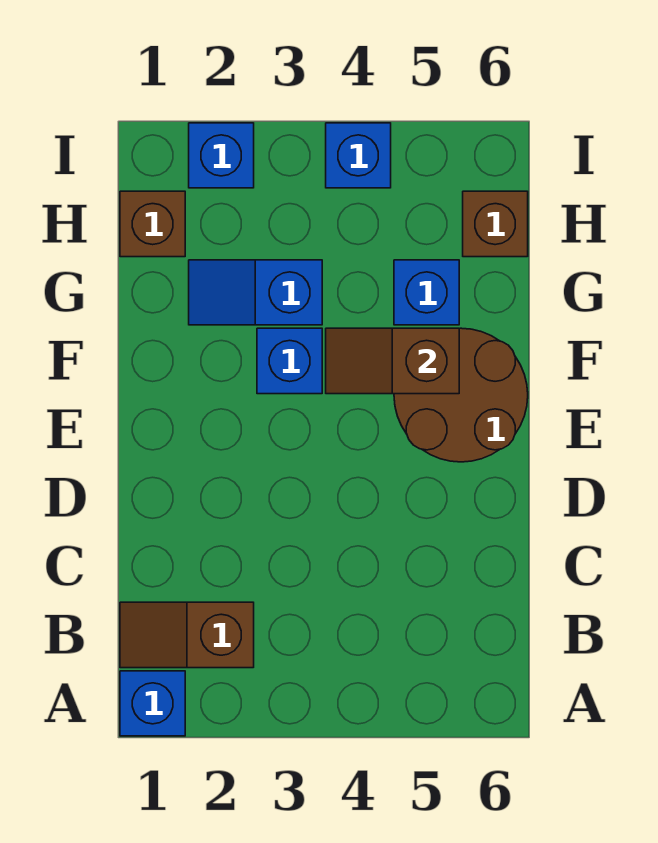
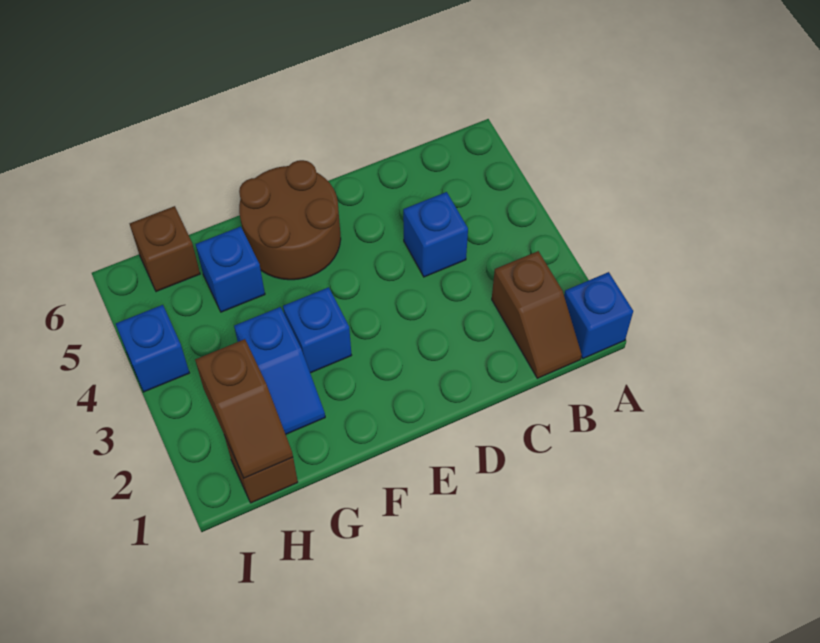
brown 1x2 slope [326,328,459,394] -> brown 1x2 slope moved to [195,339,293,478]
blue 1x1 brick [189,123,254,188] -> blue 1x1 brick moved to [403,192,468,277]

